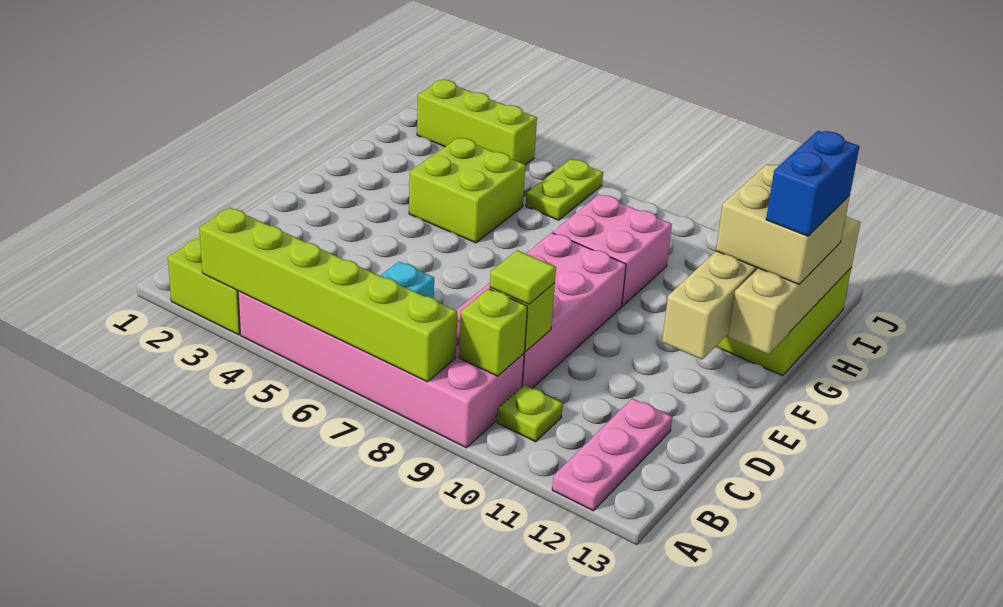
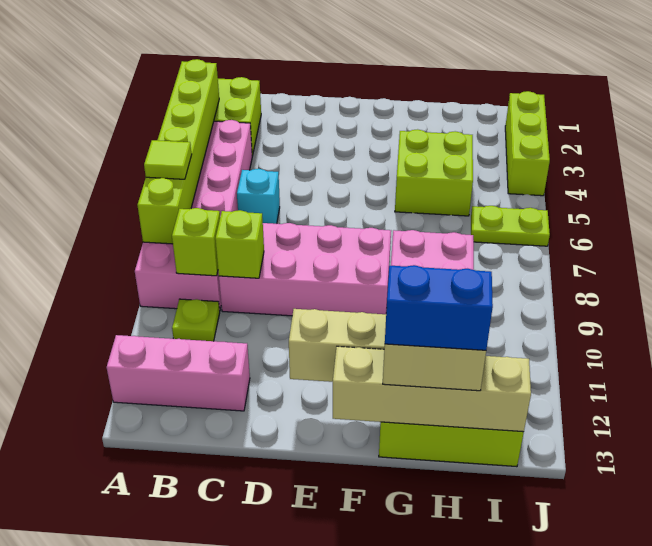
pink 1x3 plate [552,398,672,511] -> pink 1x3 brick [107,335,250,411]
lime 1x1 tile [490,250,556,304] -> lime 1x1 tile moved to [144,140,192,179]

